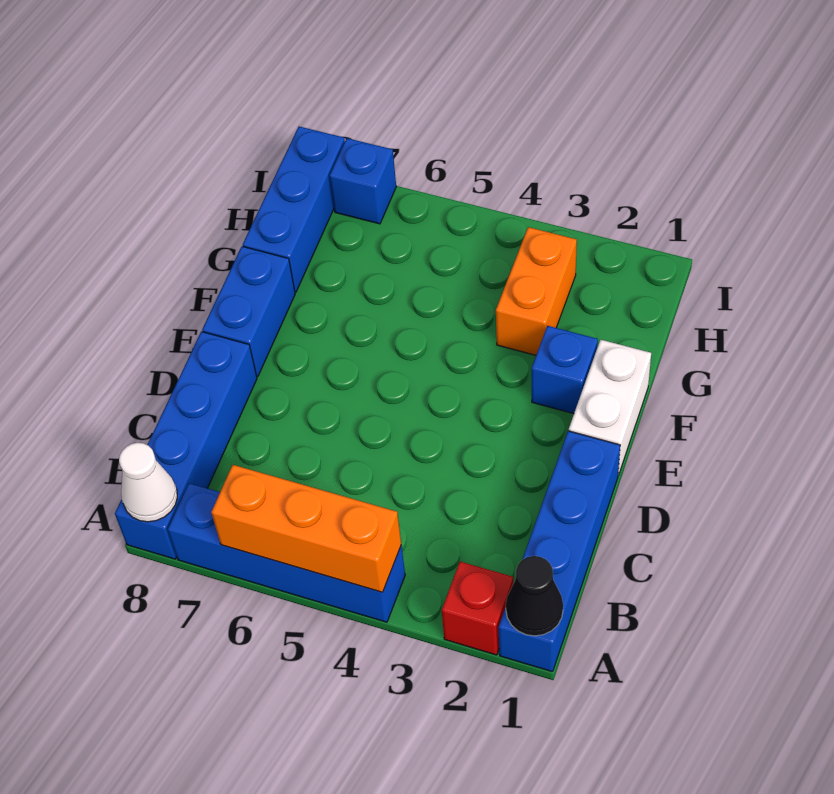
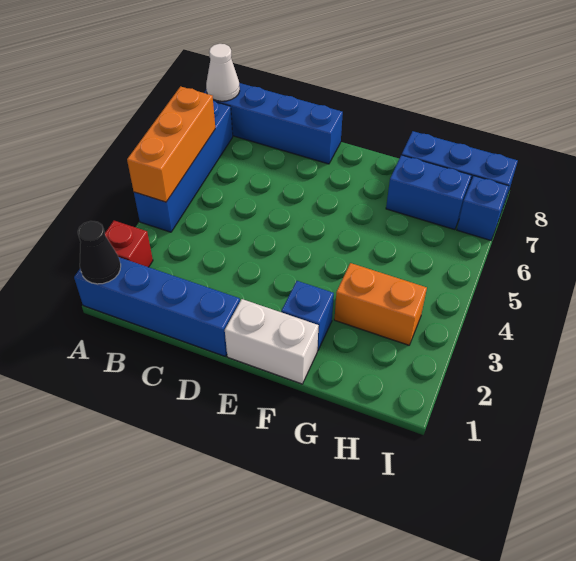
blue 1x2 brick [202,246,295,377] -> blue 1x2 brick moved to [386,155,472,230]

